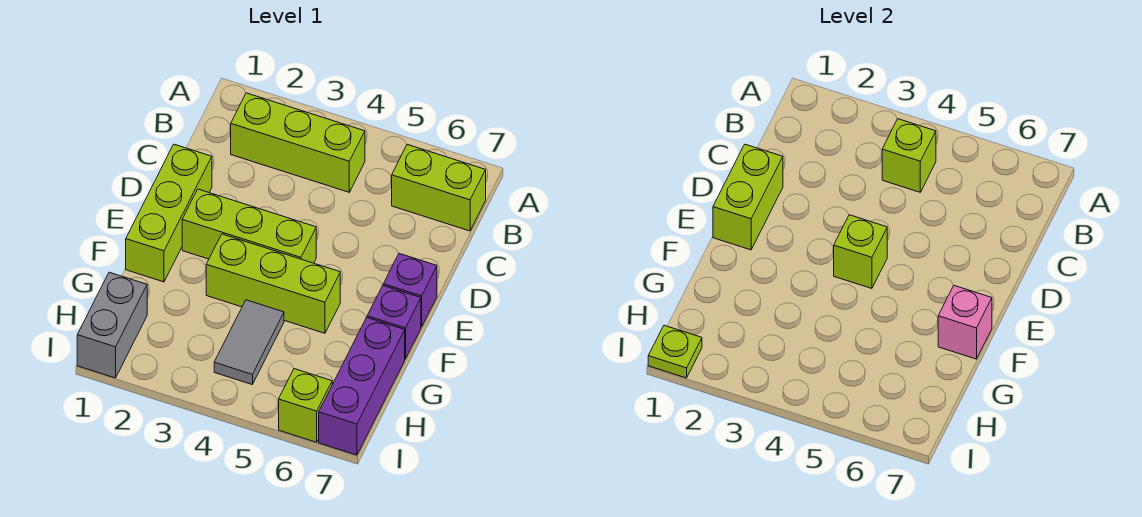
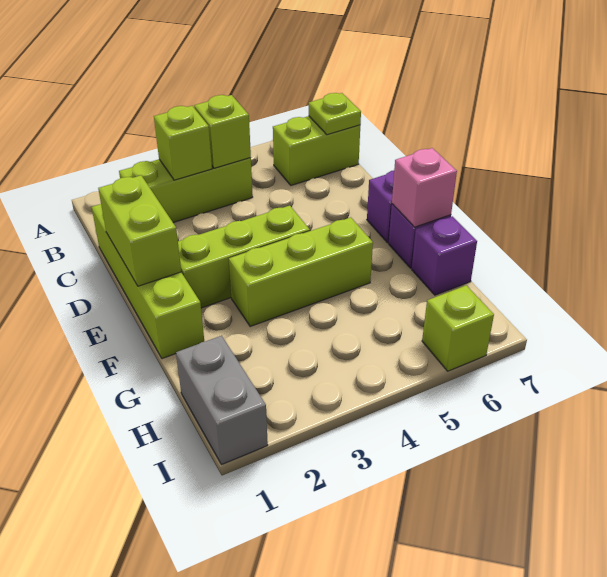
lime 1x3 brick [126,144,212,282] -> lime 1x4 brick [92,204,204,359]
lime 1x1 brick [834,215,887,288] -> lime 1x1 brick moved to [154,106,212,180]
grey 1x2 tile [214,300,284,384] -> none
purple 1x3 brick [319,317,405,455] -> purple 1x1 brick [412,216,477,295]
lime 1x1 plate [648,325,702,378] -> lime 1x1 plate moved to [309,93,361,135]

